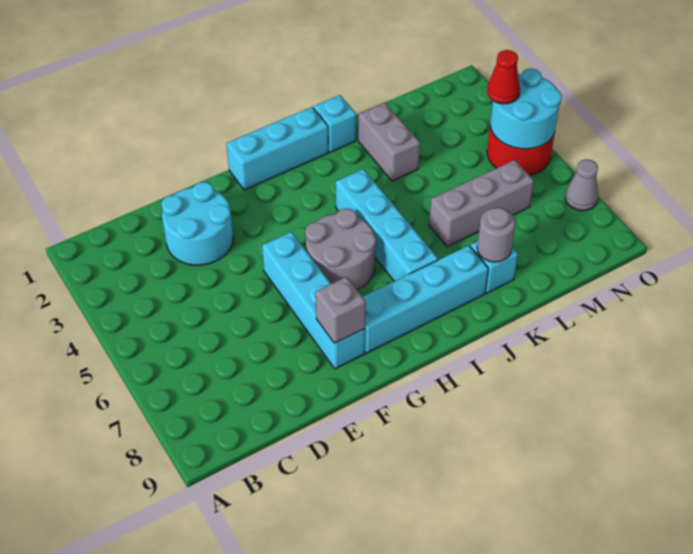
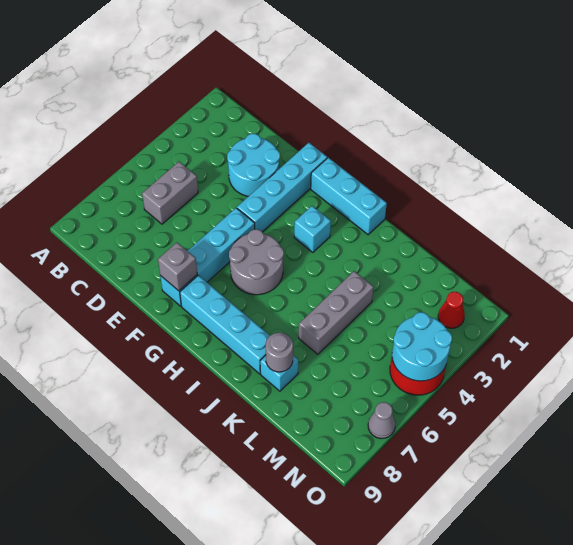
cyan 1x4 brick [336,169,438,281] -> cyan 1x4 brick moved to [237,143,327,232]
cyan 1x1 brick [313,95,356,152] -> cyan 1x1 brick moved to [294,206,331,252]
grey 1x2 brick [358,103,420,181] -> grey 1x2 brick moved to [142,162,198,224]
grey 1x3 brick [429,160,534,247] -> grey 1x3 brick turned to [299,271,374,354]
red 1x1 cone [487,50,520,104] -> red 1x1 cone moved to [438,292,465,328]

